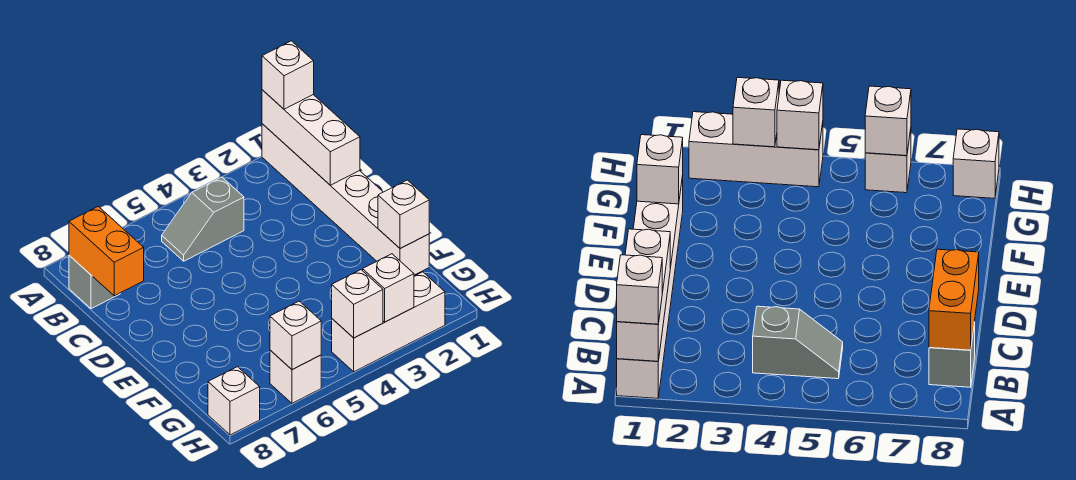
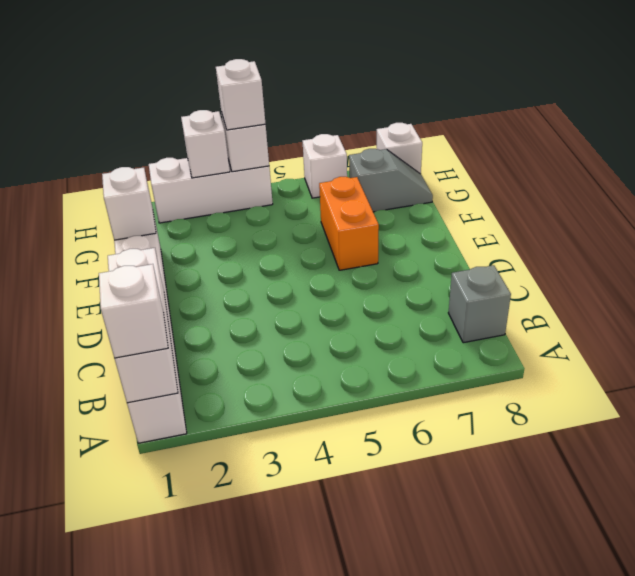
grey 1x2 slope [162,177,244,261] -> grey 1x2 slope moved to [349,149,433,212]
orange 1x2 brick [69,206,144,296] -> orange 1x2 brick moved to [319,177,379,270]
white 1x1 brick [270,301,321,370] -> white 1x1 brick moved to [216,59,266,130]

